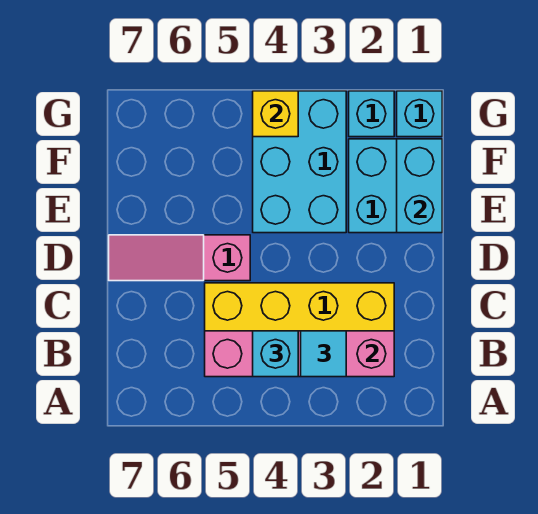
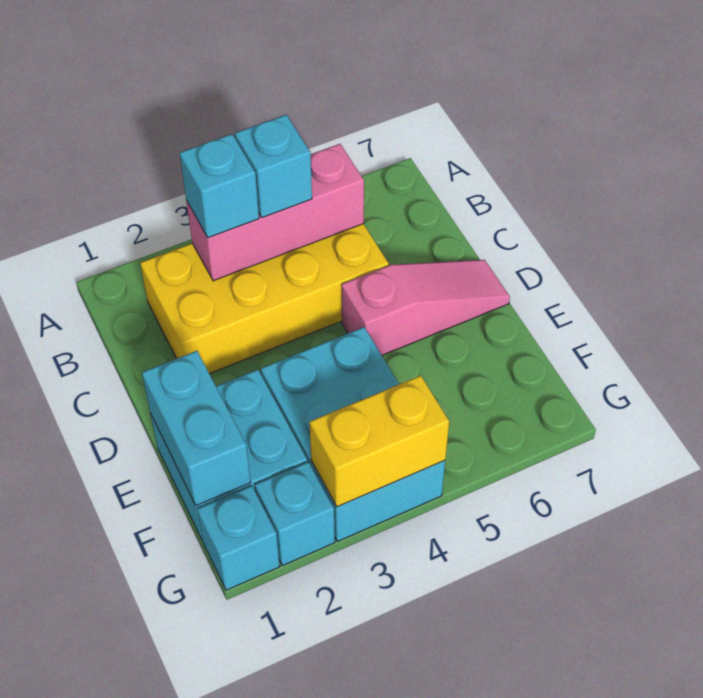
pink 1x4 brick [205,331,394,377] -> pink 1x3 brick [186,144,364,281]
cyan 1x1 tile [301,331,346,377] -> cyan 1x1 brick [180,134,259,238]
yellow 1x1 brick [253,91,298,137] -> yellow 1x2 brick [309,376,449,507]

